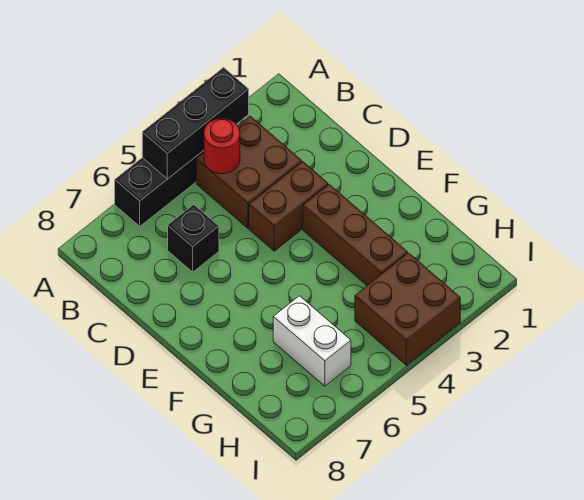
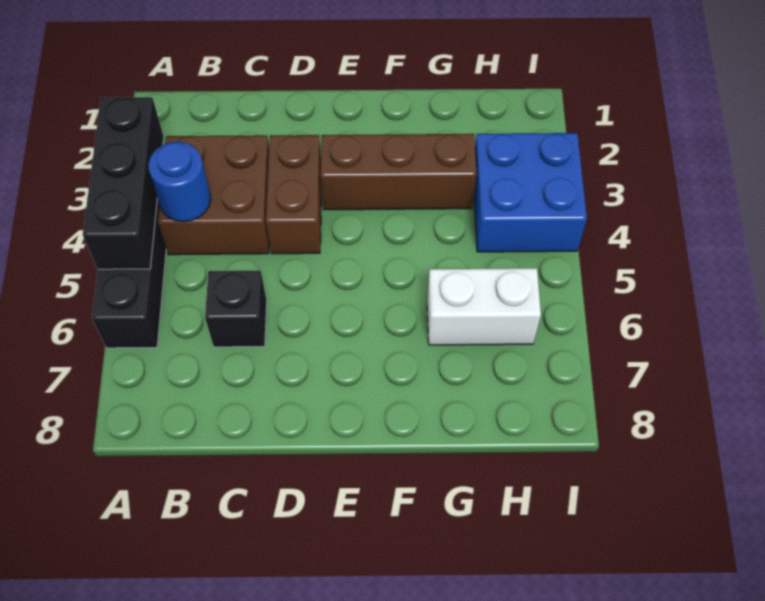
red 1x1 round brick [204,118,240,174] -> blue 1x1 round brick [148,142,211,222]
brown 2x2 brick [355,253,460,365] -> blue 2x2 brick [474,133,587,252]

